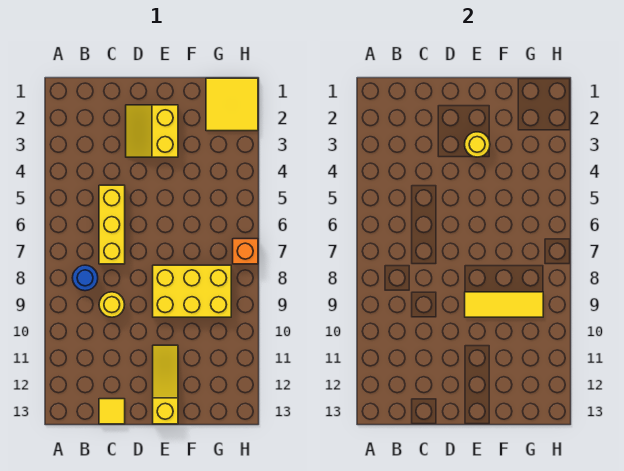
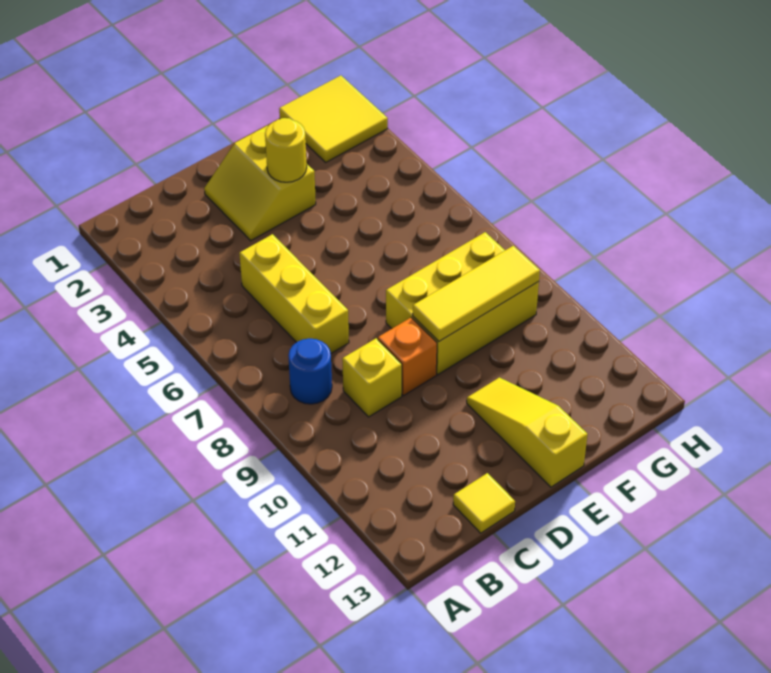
yellow 1x1 round brick [99,292,125,317] -> yellow 1x1 brick [342,338,402,417]
orange 1x1 brick [233,239,258,264] -> orange 1x1 brick moved to [378,318,437,396]

